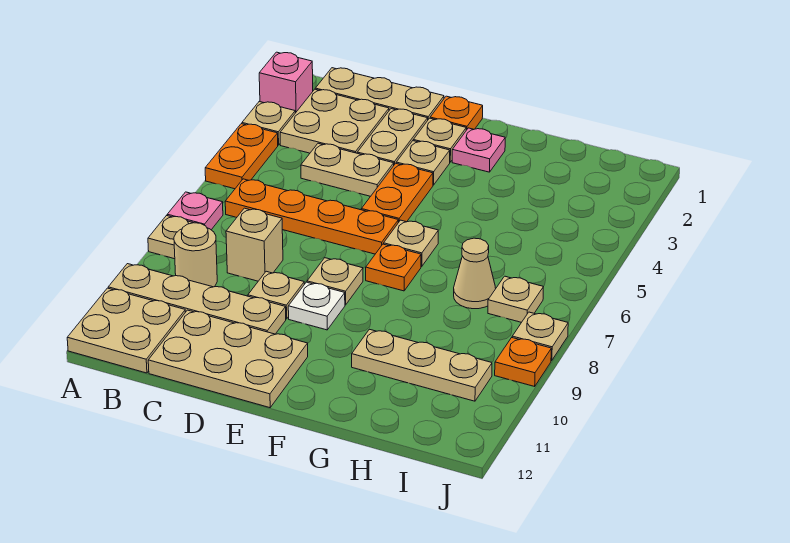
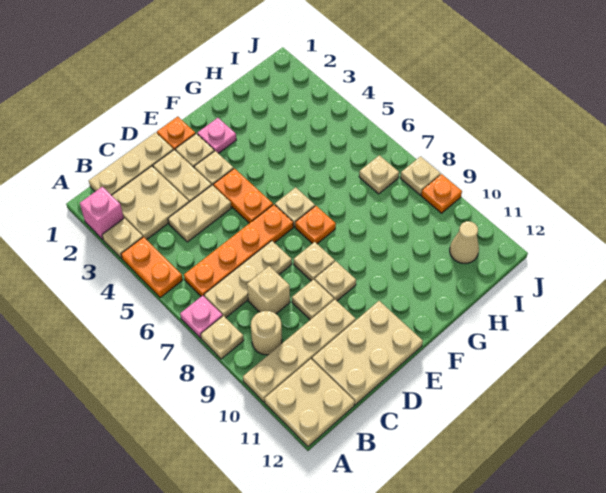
white 1x1 plate [288,282,345,330] -> tan 1x1 plate [315,261,356,301]
tan 1x3 plate [352,329,492,401] -> tan 1x3 plate moved to [204,241,292,318]
tan 1x1 cone [454,238,496,309] -> tan 1x1 cone moved to [450,221,479,263]

